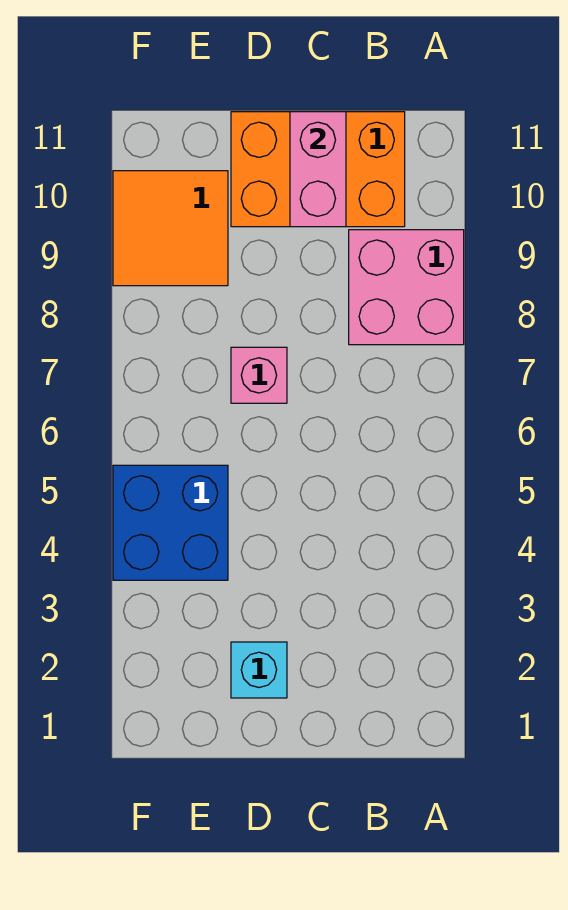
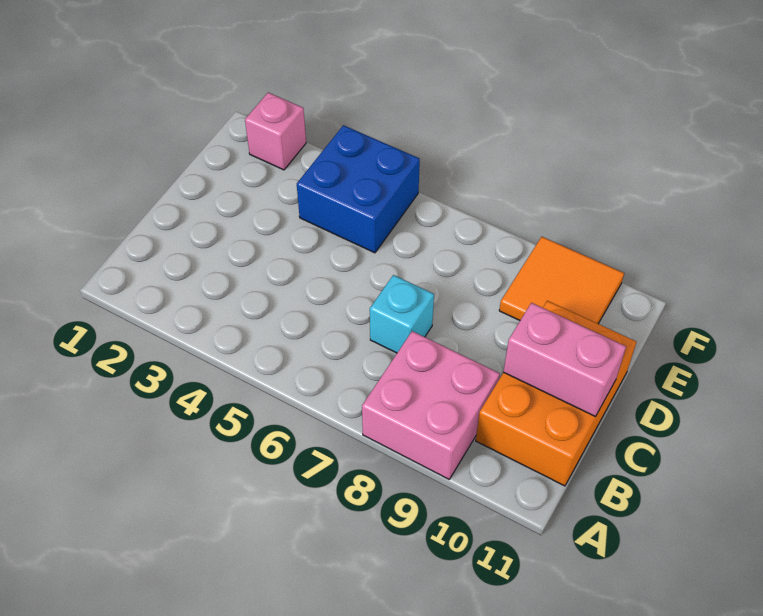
cyan 1x1 brick [231,642,287,698] -> cyan 1x1 brick moved to [370,275,434,353]
pink 1x1 brick [231,347,287,403] -> pink 1x1 brick moved to [245,93,306,170]

